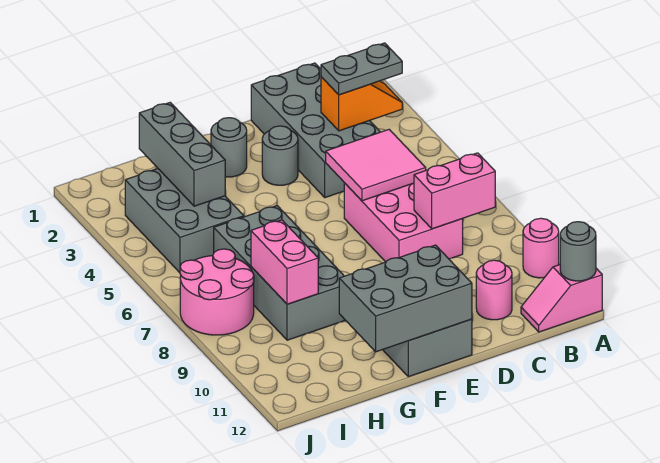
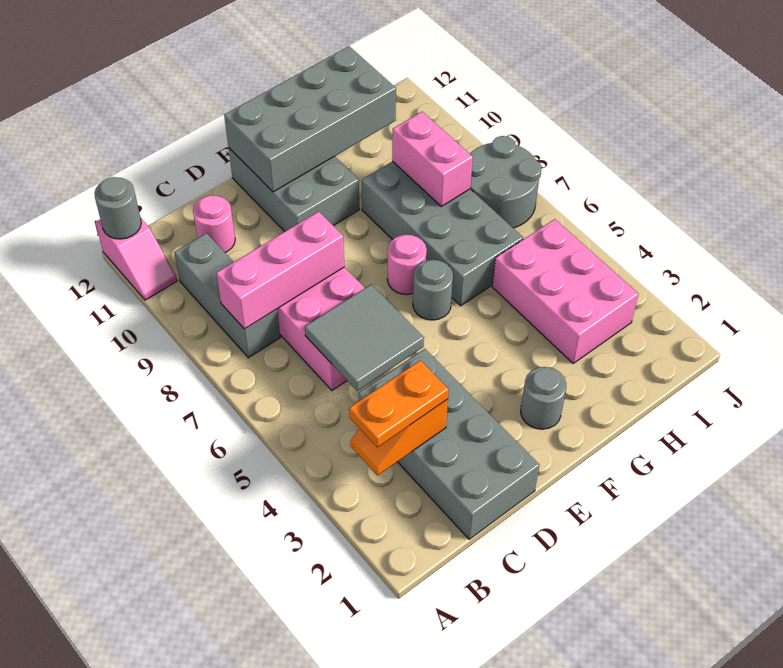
pink 1x1 round brick [523,218,559,278] -> pink 1x1 round brick moved to [387,235,427,295]
pink 1x2 slope [521,265,602,332] -> pink 1x2 slope turned to [95,219,177,300]
grey 1x2 plate [321,43,402,95] -> orange 1x2 plate [349,360,449,447]
pink 1x2 brick [414,153,495,229] -> pink 1x3 brick [216,212,344,329]
pink 2x2 tile [326,129,426,201] -> grey 2x2 tile [305,285,424,391]
grey 1x1 round brick [262,126,298,185] -> grey 1x1 round brick moved to [413,260,453,320]
grey 2x3 brick [339,245,472,352] -> grey 2x4 brick [224,46,396,192]
grey 1x3 brick [139,102,225,206] -> grey 1x3 brick moved to [174,233,280,358]
grey 2x3 brick [125,169,244,273] -> pink 2x3 brick [492,219,638,363]
pink 2x2 round brick [180,249,254,335] -> grey 2x2 round brick [470,136,542,228]

